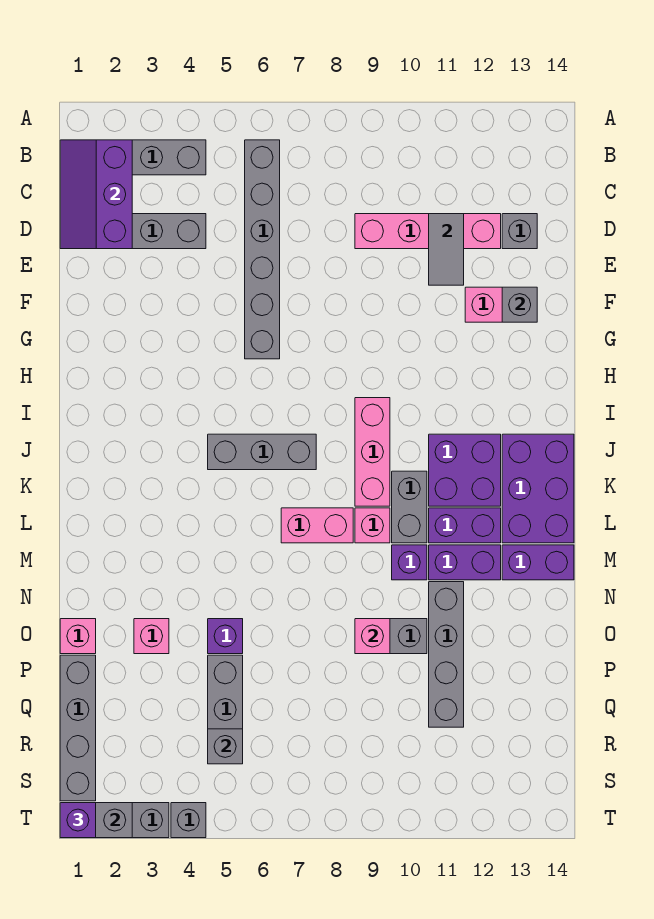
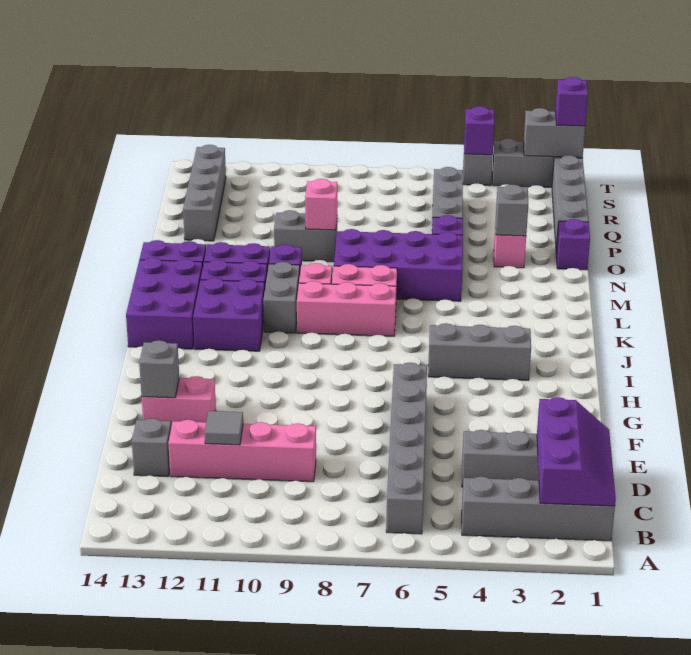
grey 1x2 tile [429,214,464,285] -> grey 1x1 tile [205,411,243,445]
pink 1x3 brick [355,398,390,506] -> pink 1x3 brick turned to [297,281,396,336]
grey 1x3 brick [208,434,316,470] -> grey 1x3 brick moved to [428,323,531,380]
none -> purple 2x4 brick [334,229,463,301]
grey 1x4 brick [429,582,464,727] -> grey 1x4 brick moved to [183,145,226,241]
pink 1x1 brick [60,619,96,654] -> purple 1x1 brick [556,219,590,270]
grey 1x1 brick [208,729,243,764] -> grey 1x1 brick moved to [496,185,528,236]
none -> purple 1x1 brick [464,106,495,155]

